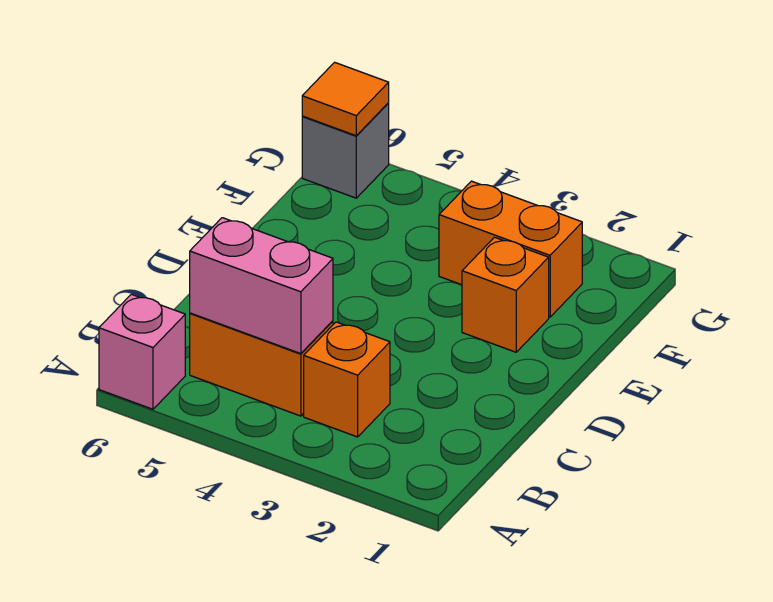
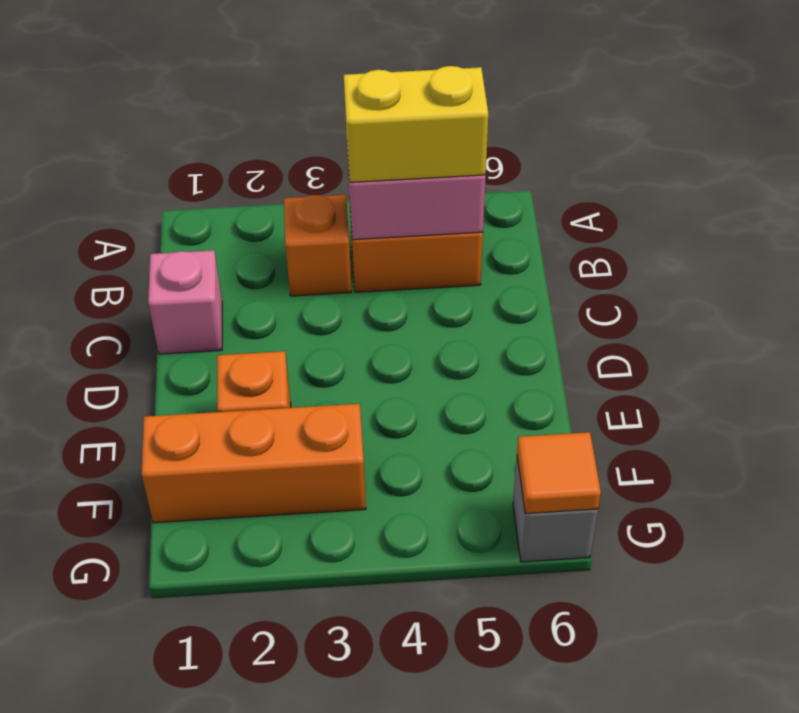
pink 1x1 brick [99,294,185,409] -> pink 1x1 brick moved to [148,250,222,354]
none -> yellow 1x2 brick [344,66,488,182]
orange 1x2 brick [439,181,582,317] -> orange 1x3 brick [141,404,366,523]

